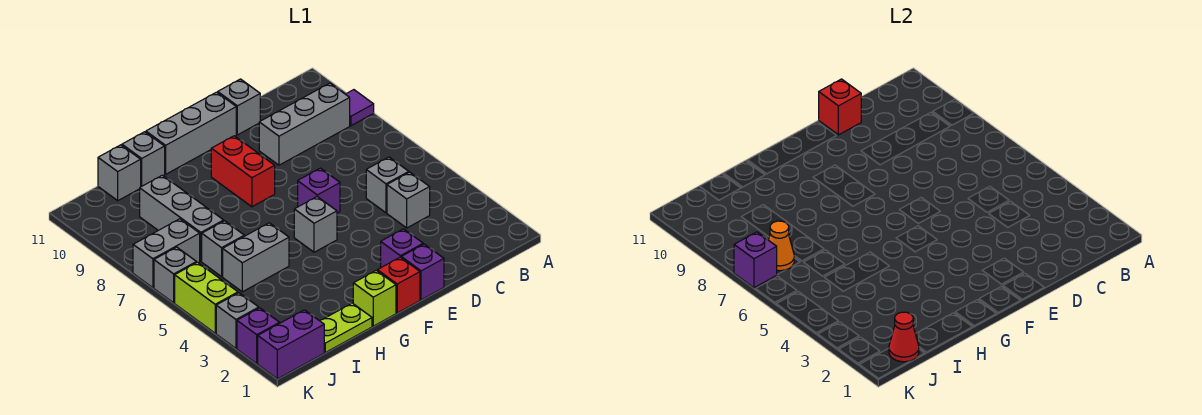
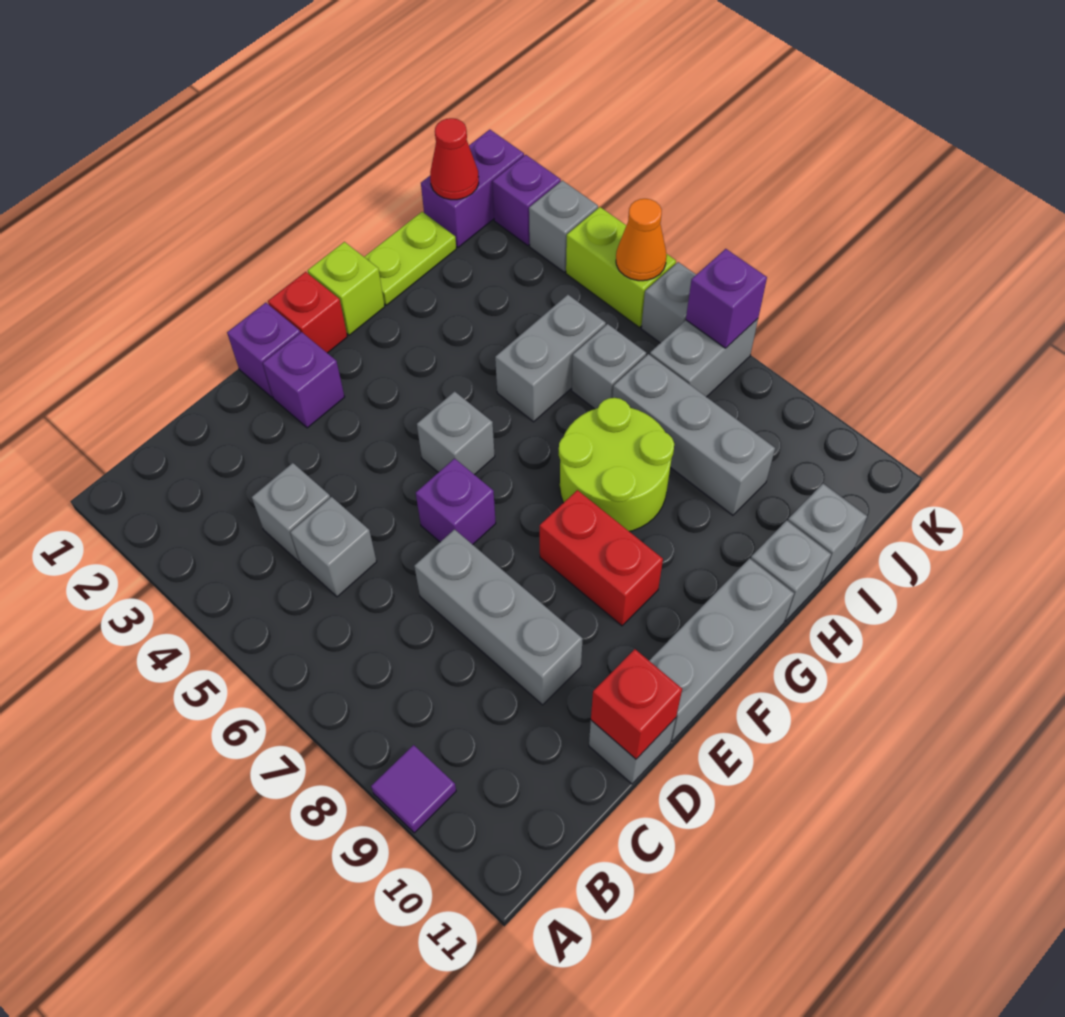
grey 1x3 brick [259,83,350,165] -> grey 1x3 brick turned to [414,530,583,705]
none -> lime 2x2 round brick [559,398,674,532]
orange 1x1 cone [769,221,794,271] -> orange 1x1 cone moved to [616,199,667,281]

